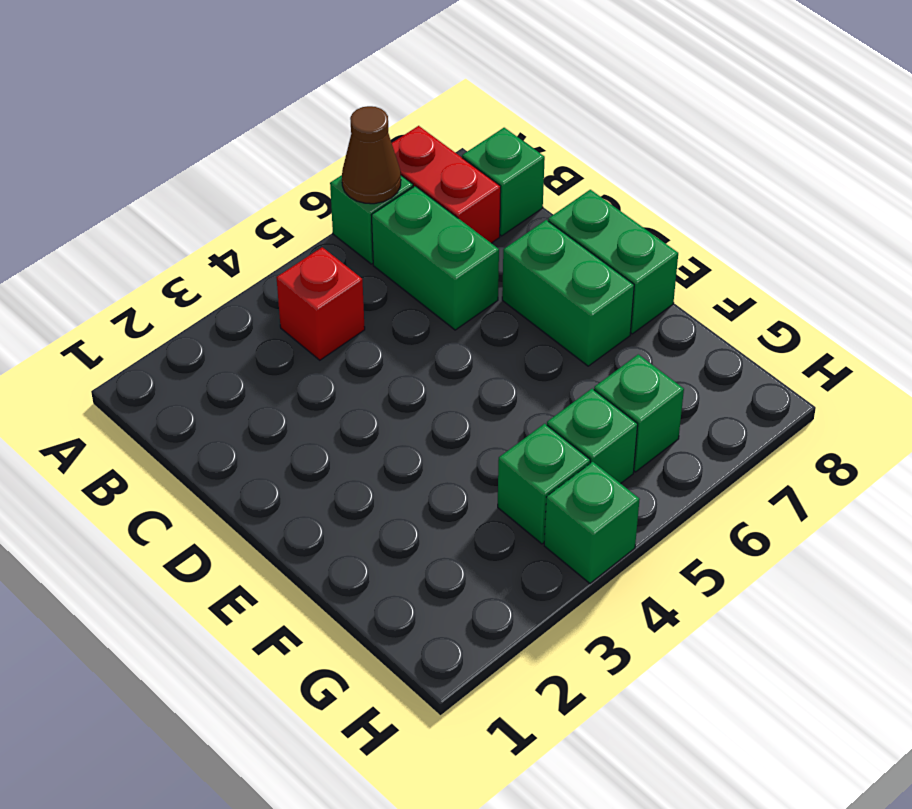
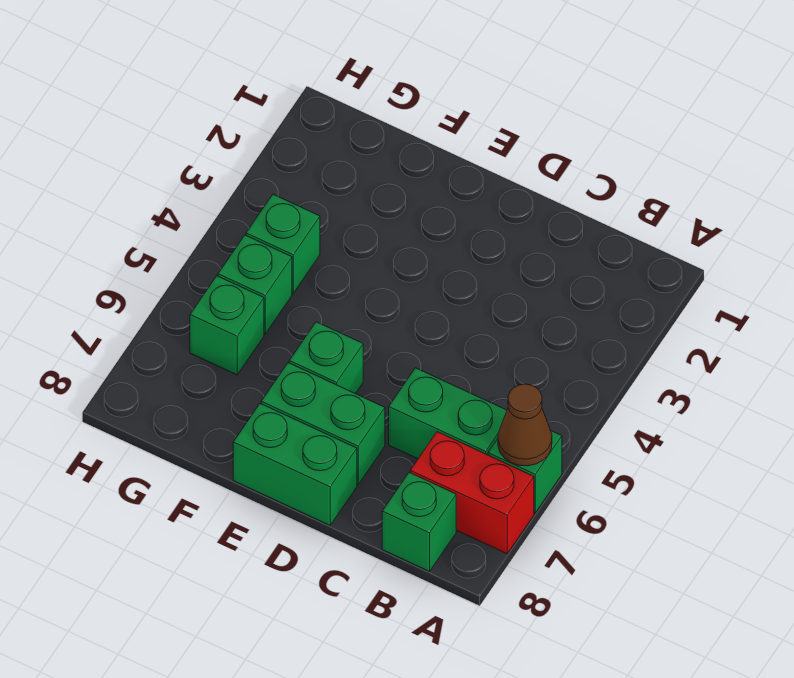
red 1x1 brick [276,247,365,360] -> none
green 1x1 brick [544,462,640,583] -> green 1x1 brick moved to [289,322,363,394]

